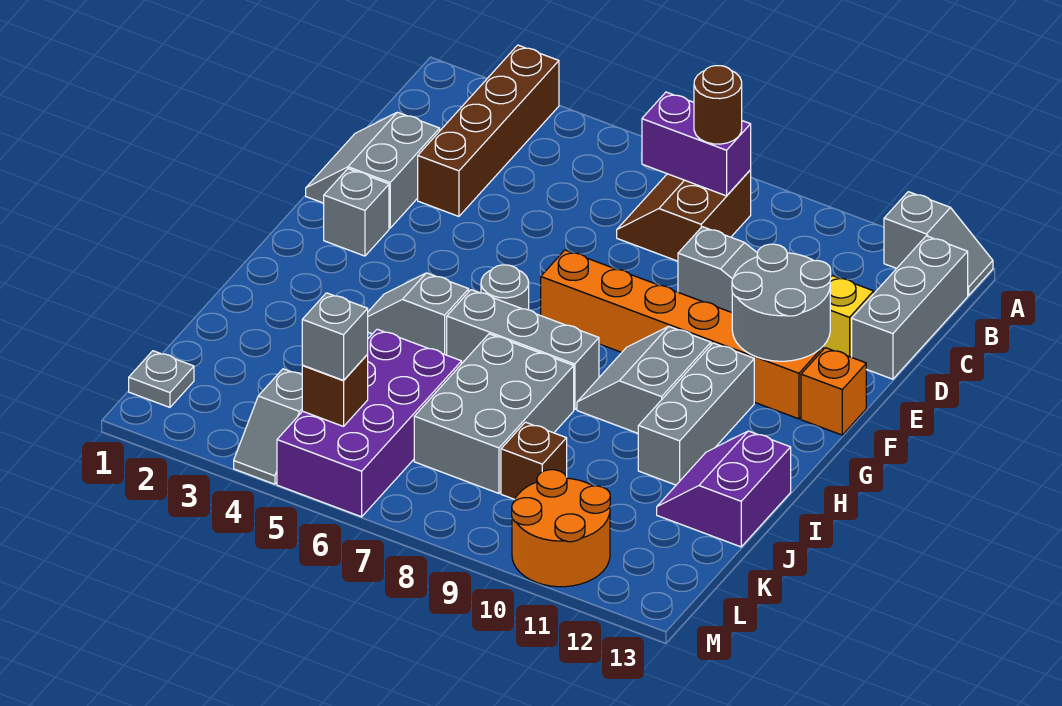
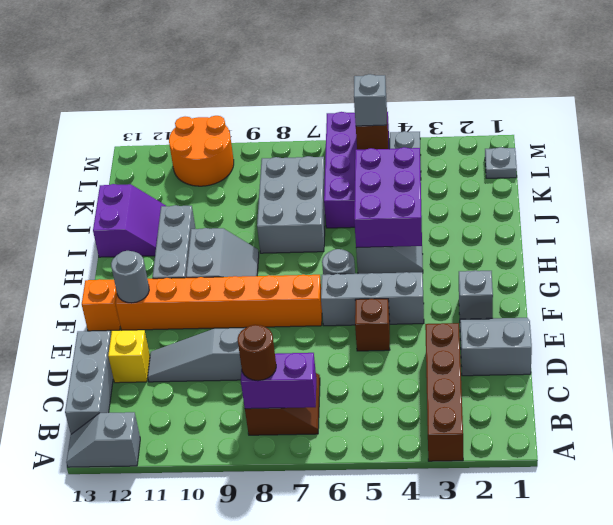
grey 2x2 slope [306,112,440,228] -> grey 2x2 slope turned to [460,318,532,376]
grey 2x2 round brick [732,244,831,361] -> grey 1x1 round brick [111,251,149,303]
none -> purple 2x3 brick [354,147,422,248]
grey 1x3 brick [447,290,599,410] -> grey 1x3 brick moved to [321,272,424,326]
brown 1x1 brick [501,422,567,499] -> brown 1x1 brick moved to [355,299,390,351]

